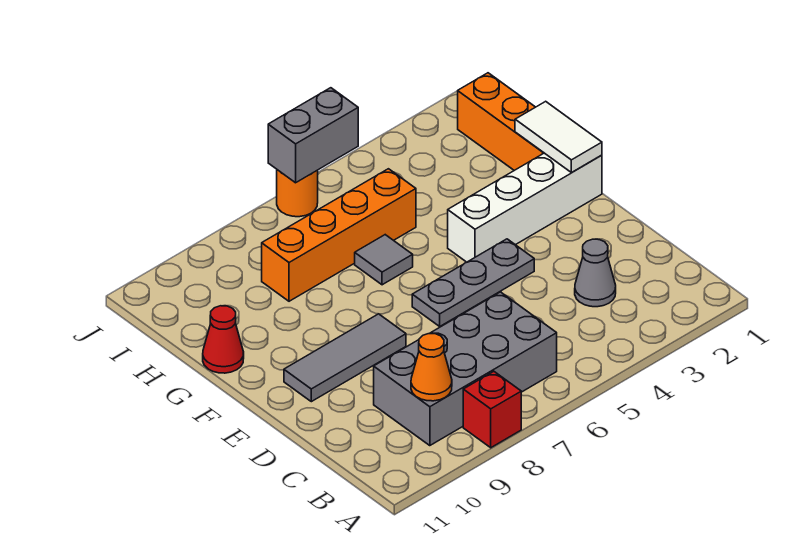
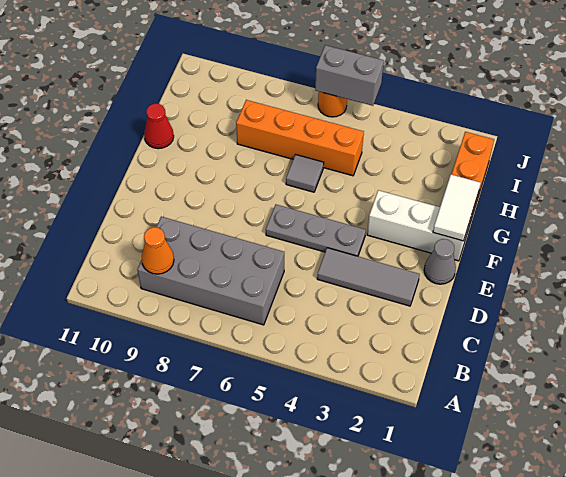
red 1x1 brick [463,371,521,448] -> none
grey 1x1 cone [575,239,616,307] -> grey 1x1 cone moved to [424,239,456,284]
grey 1x3 tile [284,314,406,402] -> grey 1x3 tile moved to [317,248,420,306]
white 1x4 brick [448,153,602,262] -> white 1x3 brick [367,190,470,261]

